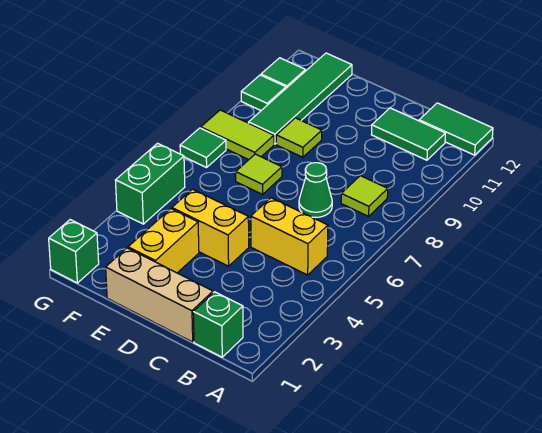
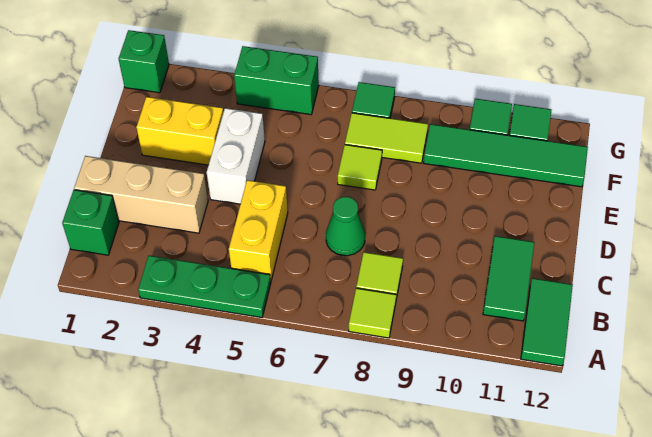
none -> green 1x3 plate [138,256,271,317]
tan 1x3 brick [106,248,213,342] -> tan 1x3 brick turned to [74,156,208,233]
yellow 1x2 brick [172,189,249,266] -> white 1x2 brick [207,108,265,204]
lime 1x1 tile [276,118,322,157] -> lime 1x1 tile moved to [349,288,396,338]
lime 1x2 tile [201,110,274,160] -> lime 1x2 tile turned to [345,113,428,163]

